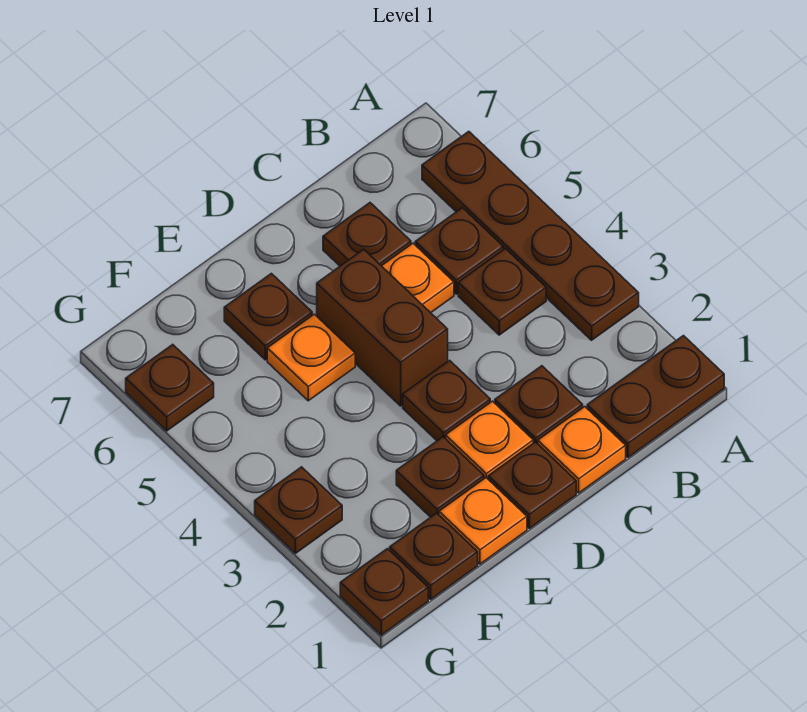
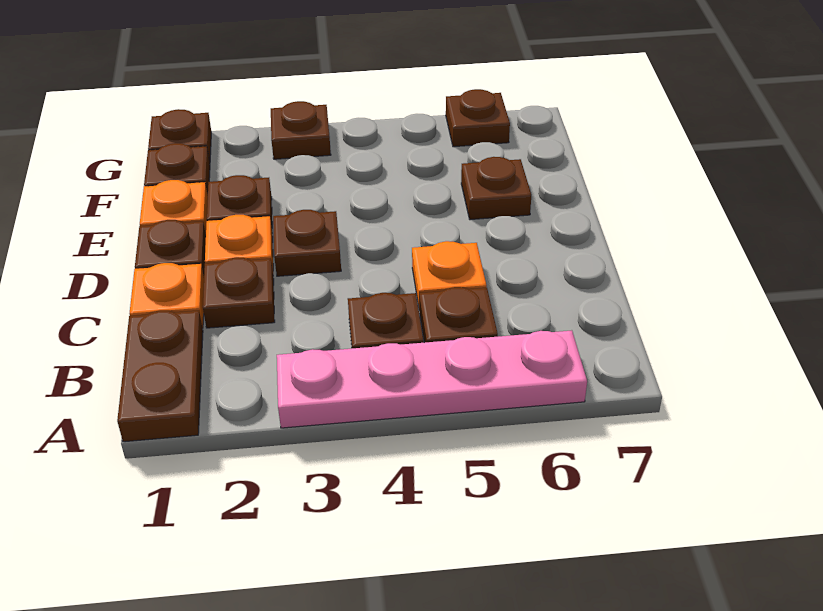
brown 1x4 plate [422,131,639,340] -> pink 1x4 plate [277,330,587,428]
brown 1x1 plate [323,203,411,266] -> none
brown 1x2 brick [317,249,448,406] -> none
orange 1x1 plate [267,314,355,401] -> none

